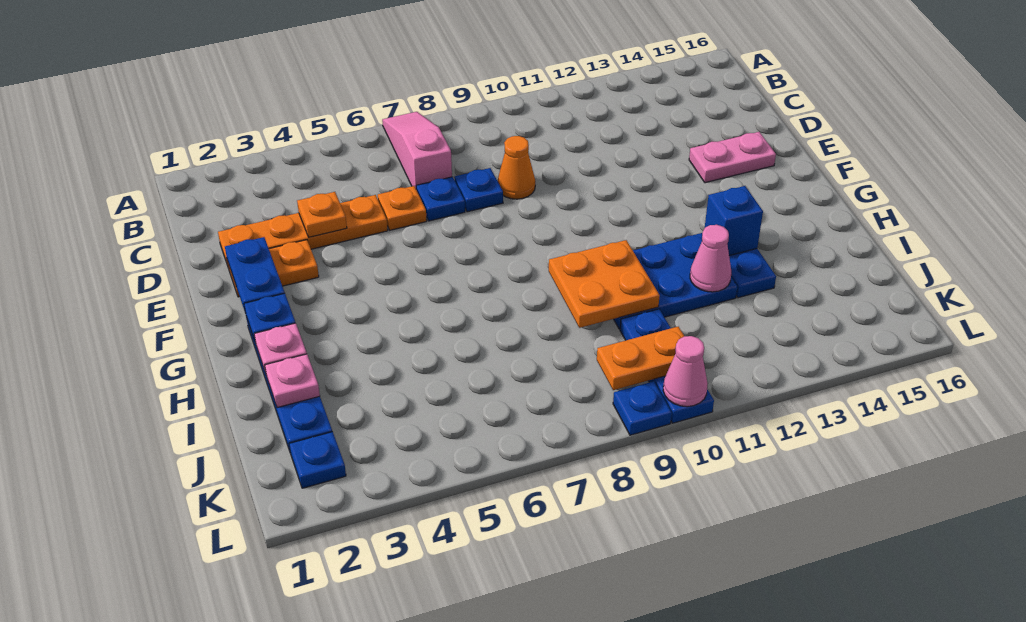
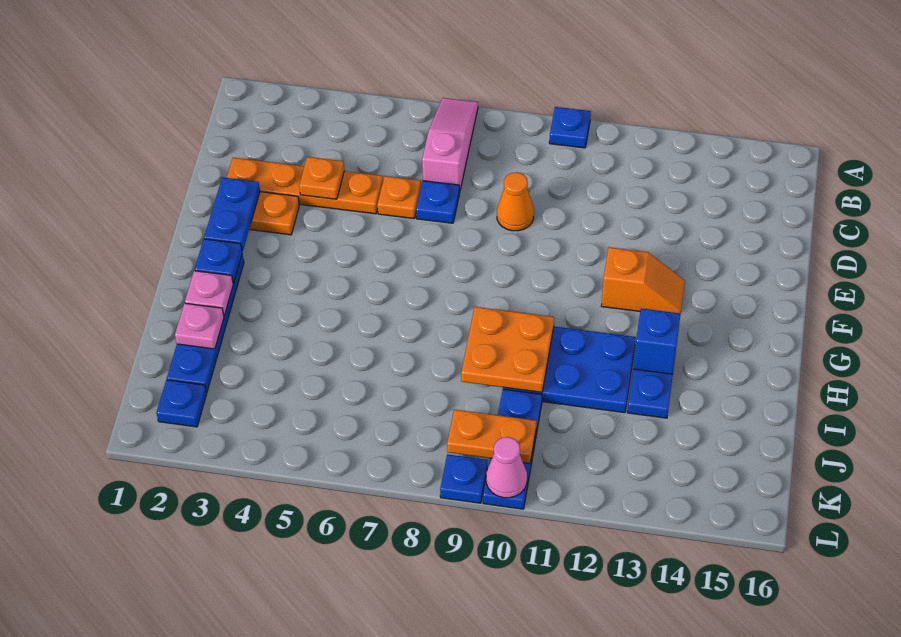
blue 1x1 plate [454,168,503,212] -> blue 1x1 plate moved to [549,107,591,148]
pink 1x2 plate [689,132,776,183] -> none
none -> orange 1x2 slope [601,247,685,313]
pink 1x1 cone [690,225,731,292] -> none

